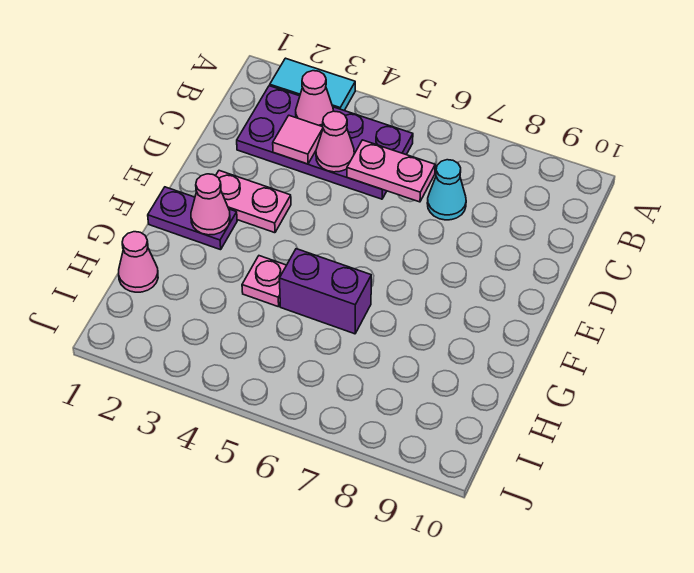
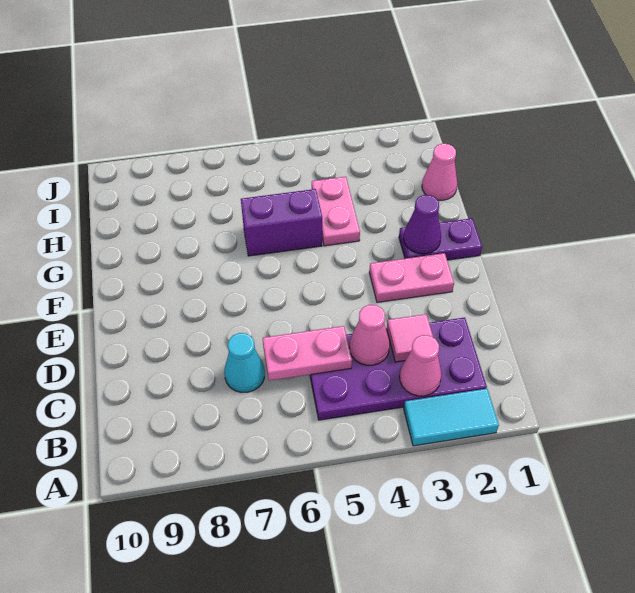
pink 1x1 cone [191,174,230,235] -> purple 1x1 cone [404,195,441,254]
pink 1x1 plate [242,256,286,307] -> pink 1x2 plate [312,177,360,246]

